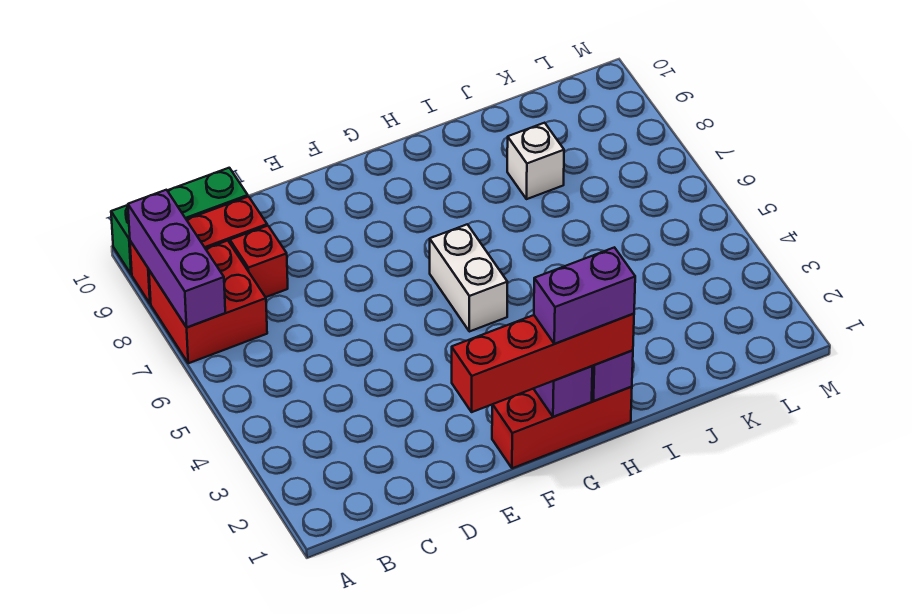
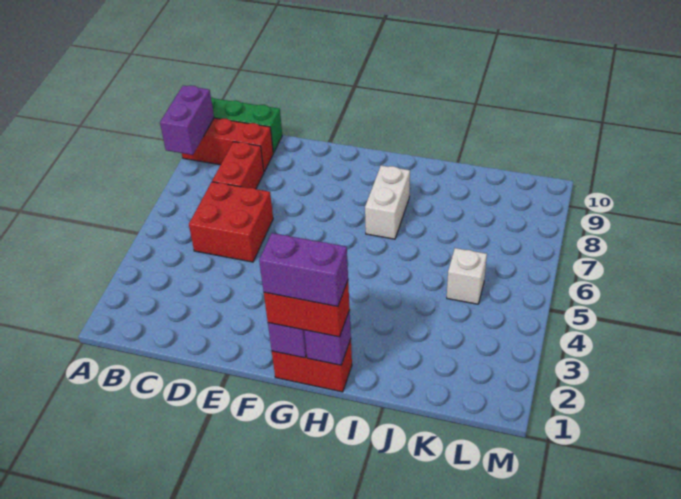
red 2x2 brick [149,241,267,363] -> red 2x2 brick moved to [189,182,273,262]
purple 1x3 brick [128,190,225,327] -> purple 1x2 brick [160,86,214,155]
red 1x1 brick [230,226,288,297] -> red 1x2 brick [212,142,264,189]
red 1x4 brick [452,314,634,412] -> red 1x2 brick [264,281,350,337]
red 1x3 brick [492,387,632,468] -> red 1x2 brick [272,339,352,392]
white 1x2 brick [430,224,507,332] -> white 1x2 brick moved to [365,166,410,239]
white 1x1 brick [507,123,564,199] -> white 1x1 brick moved to [447,248,487,304]

